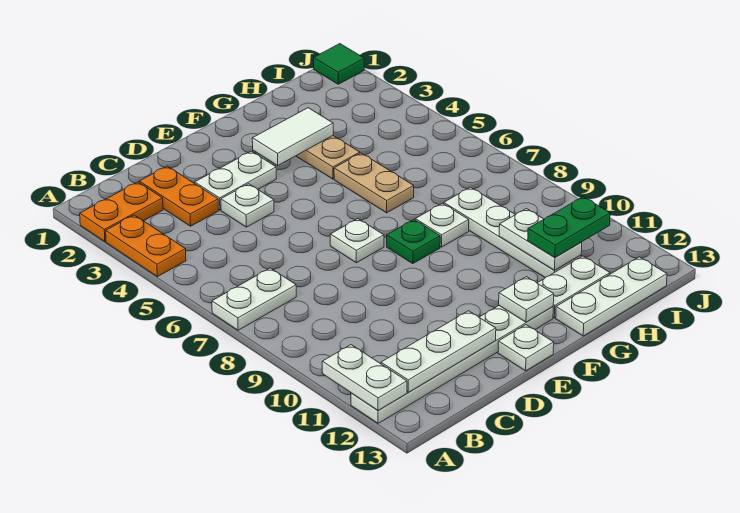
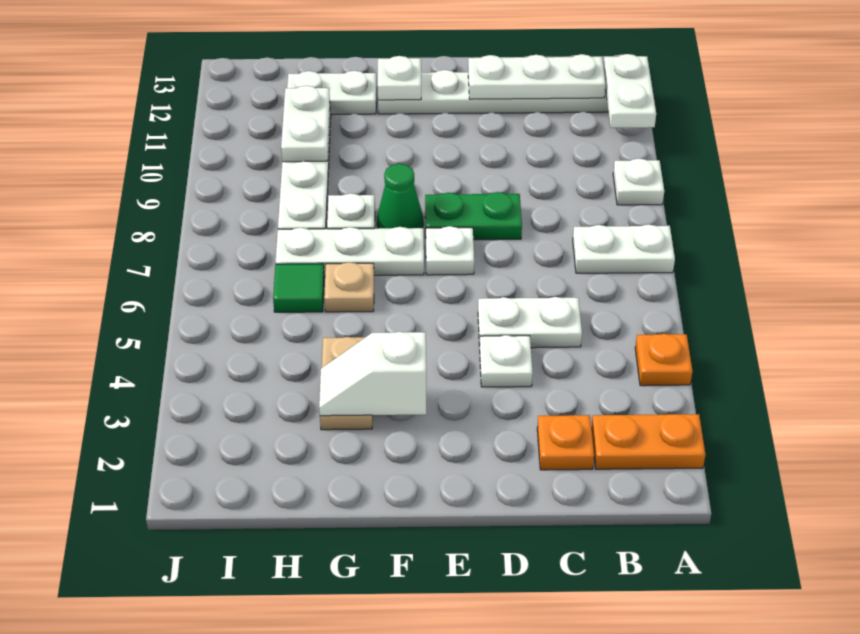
orange 1x2 plate [106,215,186,277] -> orange 1x1 plate [635,334,693,386]
orange 1x2 plate [139,166,219,226] -> orange 1x1 plate [537,415,594,470]
white 1x2 plate [195,151,276,210] -> white 1x2 plate moved to [478,297,582,348]
white 1x1 plate [498,325,554,371] -> white 1x1 plate moved to [613,159,664,205]
white 1x2 tile [252,108,333,165] -> white 1x2 slope [319,332,426,416]
green 1x1 plate [387,220,440,264] -> green 1x1 cone [377,164,423,228]
tan 1x2 plate [334,153,414,213] -> tan 1x1 plate [324,262,374,312]
white 1x3 plate [556,257,667,336] -> white 1x3 plate moved to [276,227,424,276]
green 1x2 plate [528,197,610,258] -> green 1x2 plate moved to [425,192,522,240]
green 1x1 tile [314,44,364,84] -> green 1x1 tile moved to [273,264,324,312]

